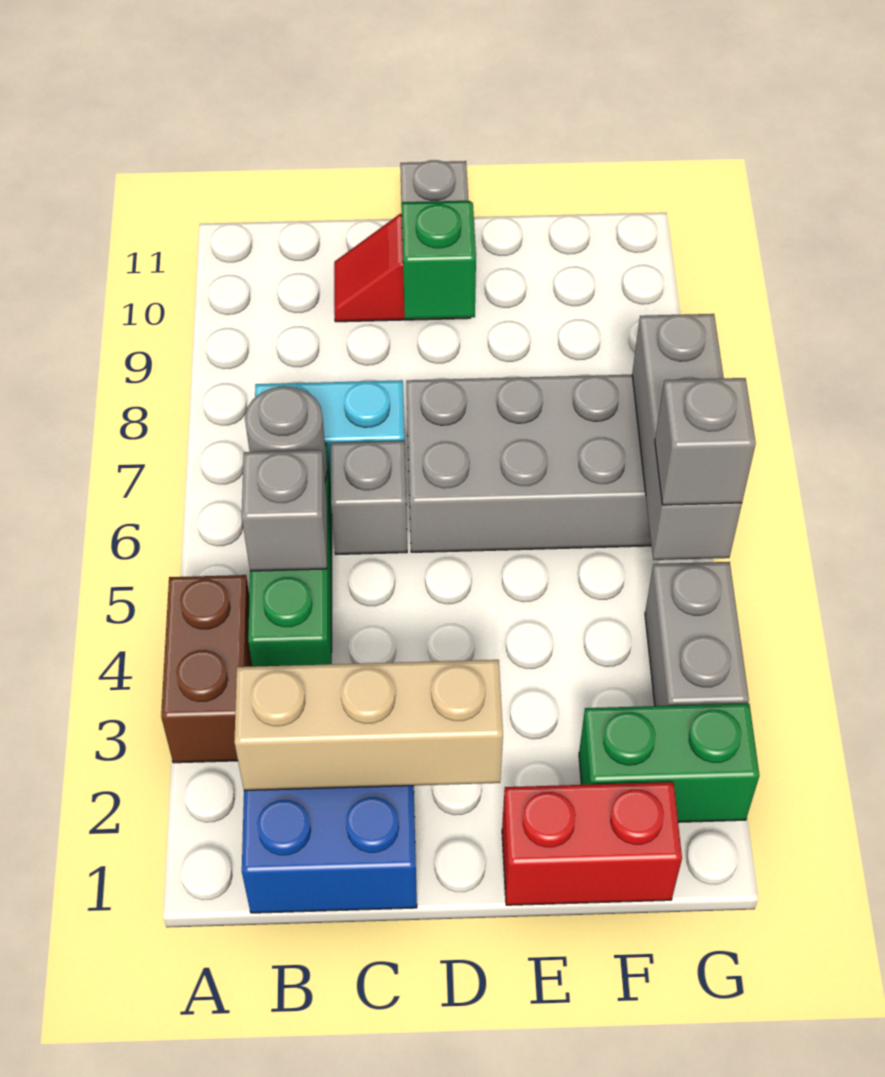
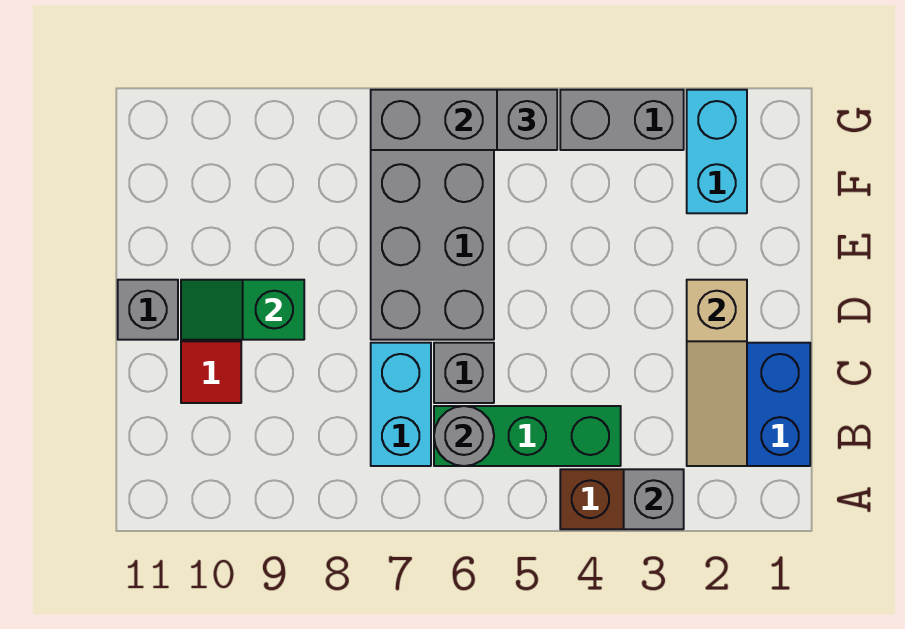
tan 1x3 brick [234,660,503,791] -> tan 1x3 slope [687,280,747,466]
grey 1x1 brick [242,450,327,571] -> grey 1x1 brick moved to [624,469,684,529]
red 1x2 brick [502,782,682,905] -> none
green 1x2 brick [579,703,759,822] -> cyan 1x2 brick [687,90,747,213]

